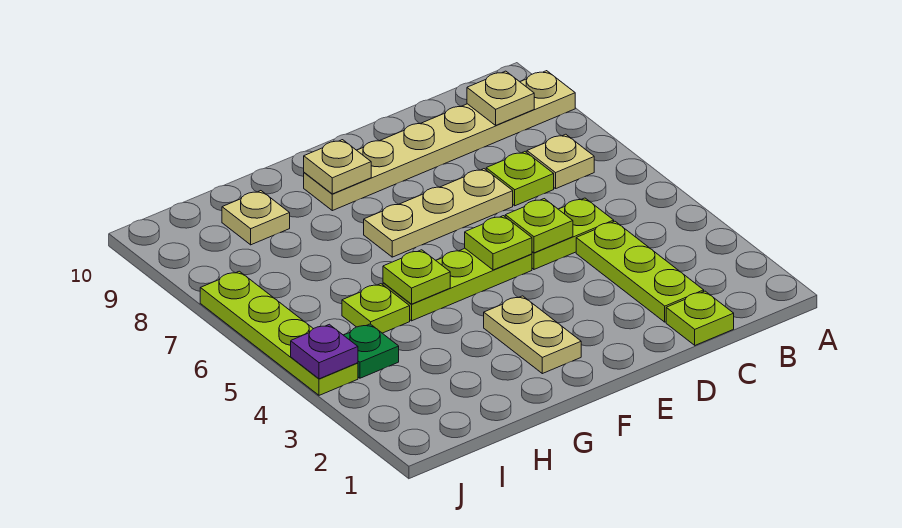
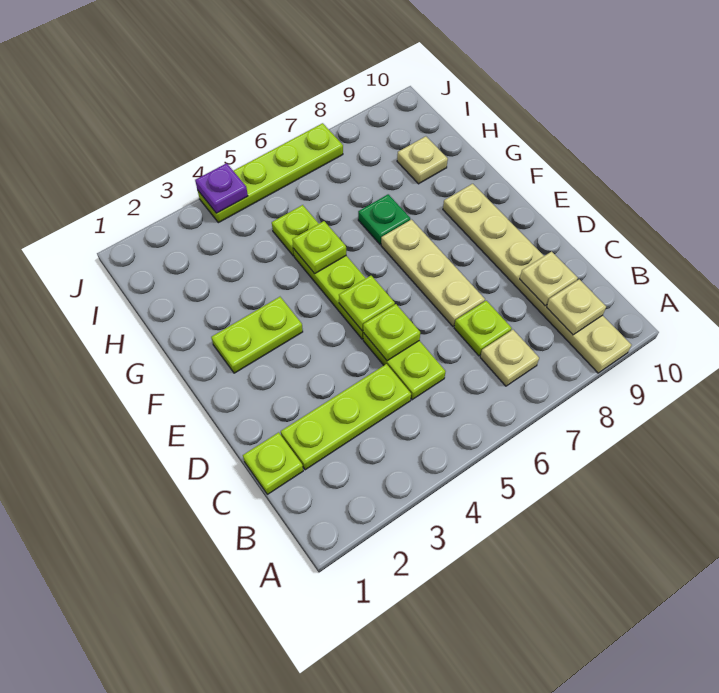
tan 1x2 plate [484,296,581,374] -> lime 1x2 plate [211,297,303,373]
tan 1x1 plate [304,140,371,194] -> tan 1x1 plate moved to [520,252,578,306]
green 1x1 plate [344,324,399,378] -> green 1x1 plate moved to [358,194,410,245]

